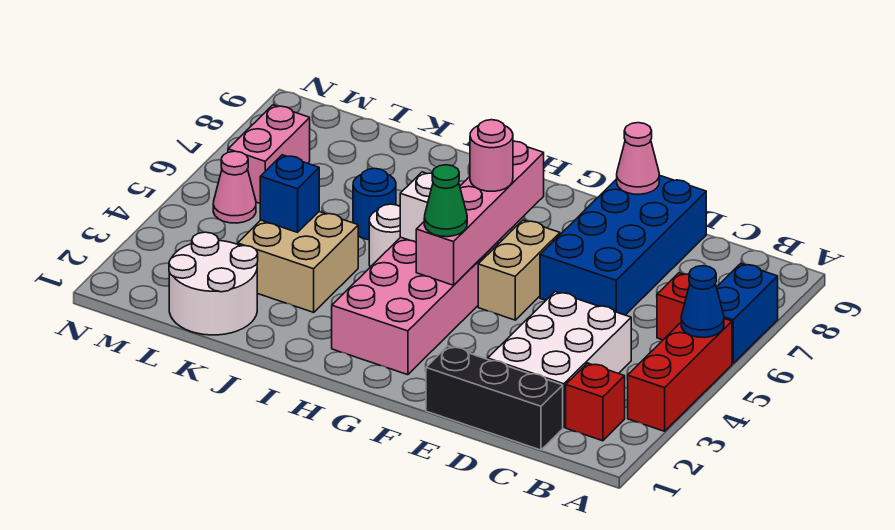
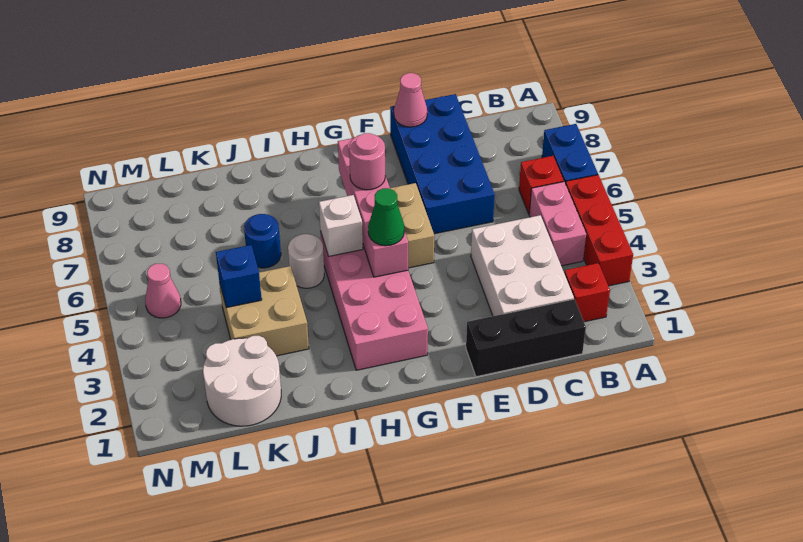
blue 1x1 cone [681,266,724,338] -> none
pink 1x2 brick [228,105,310,203] -> pink 1x2 brick moved to [529,182,586,266]

